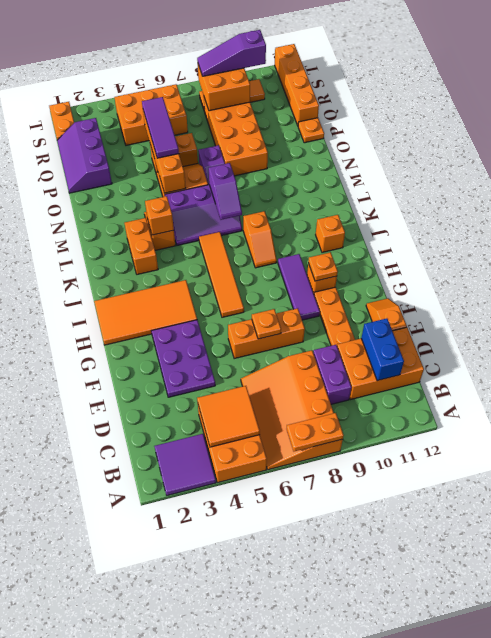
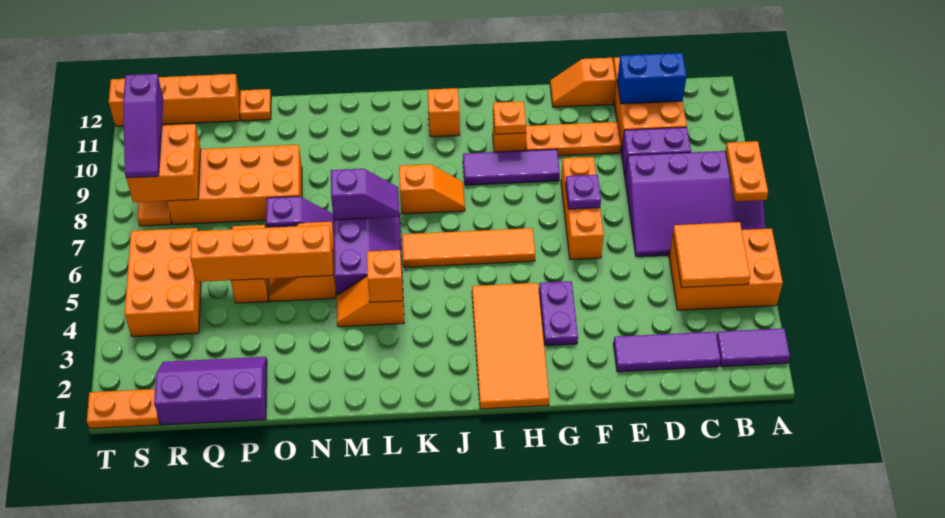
purple 2x2 tile [154,434,216,495] -> purple 1x2 tile [717,328,790,367]
orange 3x4 slope [241,351,343,470] -> purple 3x4 slope [625,151,765,256]
purple 2x3 plate [152,320,215,397] -> purple 1x2 plate [539,281,578,346]
orange 1x1 plate [252,309,281,339] -> purple 1x1 plate [566,175,601,209]
orange 1x2 brick [125,218,158,274] -> none
purple 1x3 tile [142,97,179,158] -> purple 1x3 tile moved to [613,332,721,372]
purple 2x3 slope [57,118,112,193] -> purple 2x3 slope turned to [154,357,267,425]

